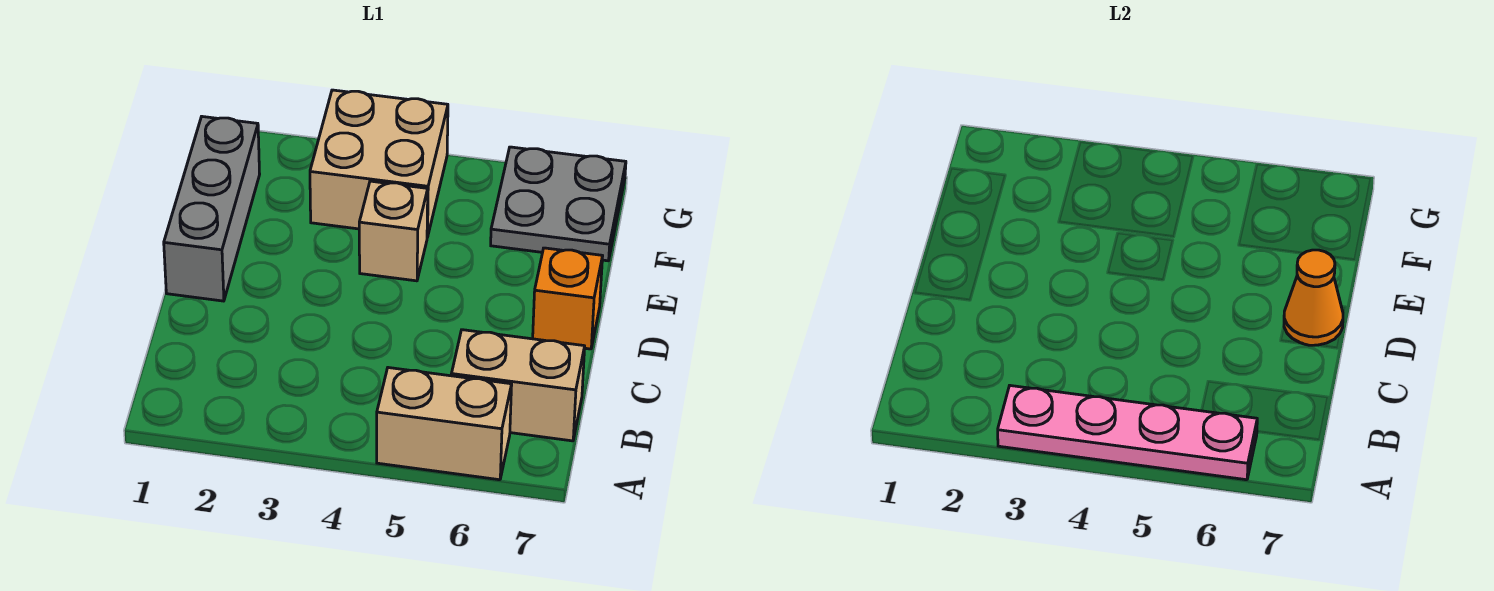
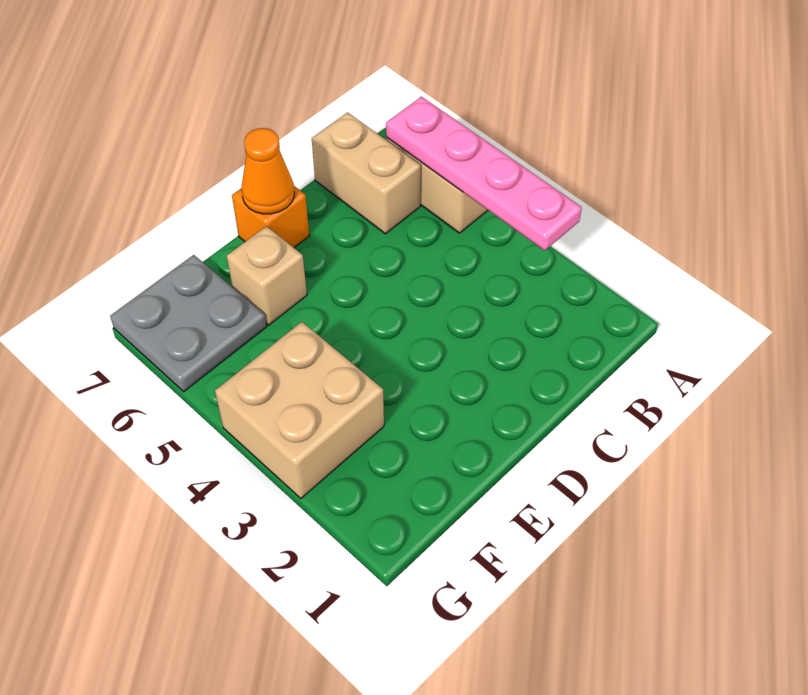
grey 1x3 brick [164,117,260,301] -> none
tan 1x1 brick [359,181,428,281] -> tan 1x1 brick moved to [227,226,307,325]

